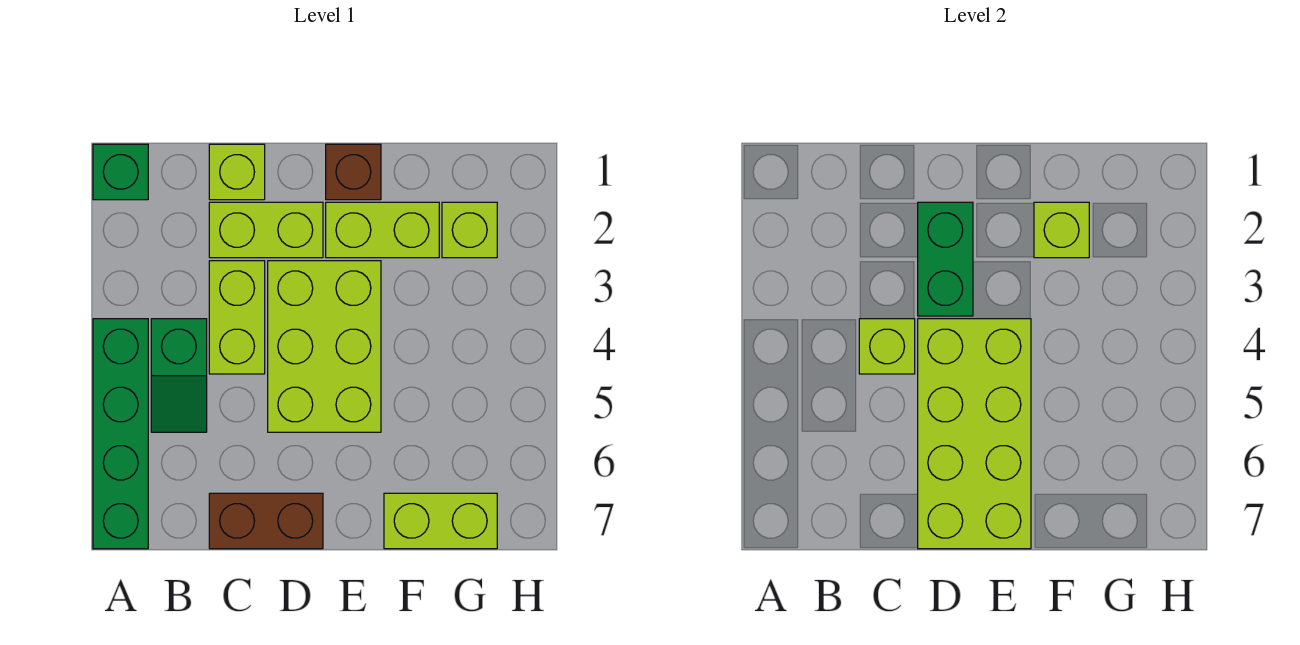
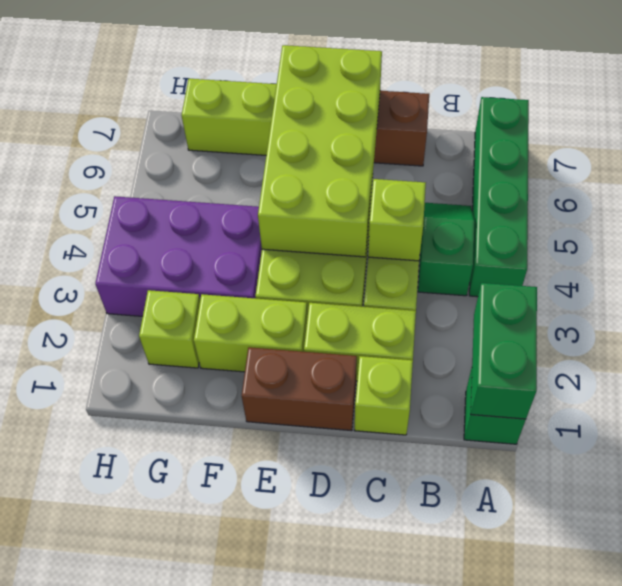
green 1x2 brick [918,202,973,316] -> green 1x2 brick moved to [471,283,537,419]
brown 1x1 brick [326,144,381,200] -> brown 1x2 brick [242,347,357,431]
lime 1x1 brick [1034,202,1089,258] -> none
none -> purple 2x3 brick [95,196,262,316]

